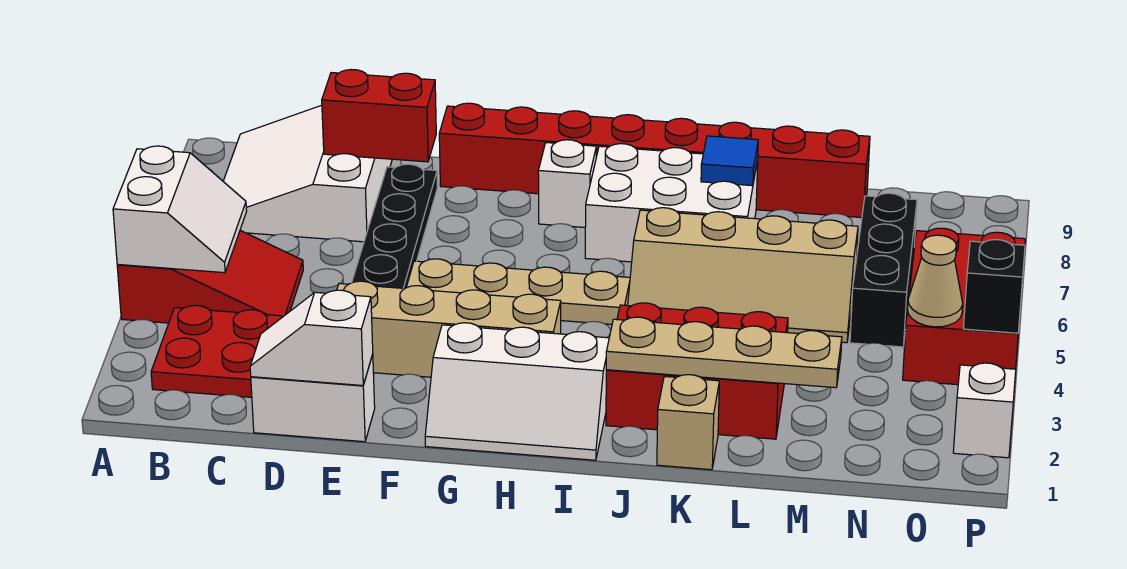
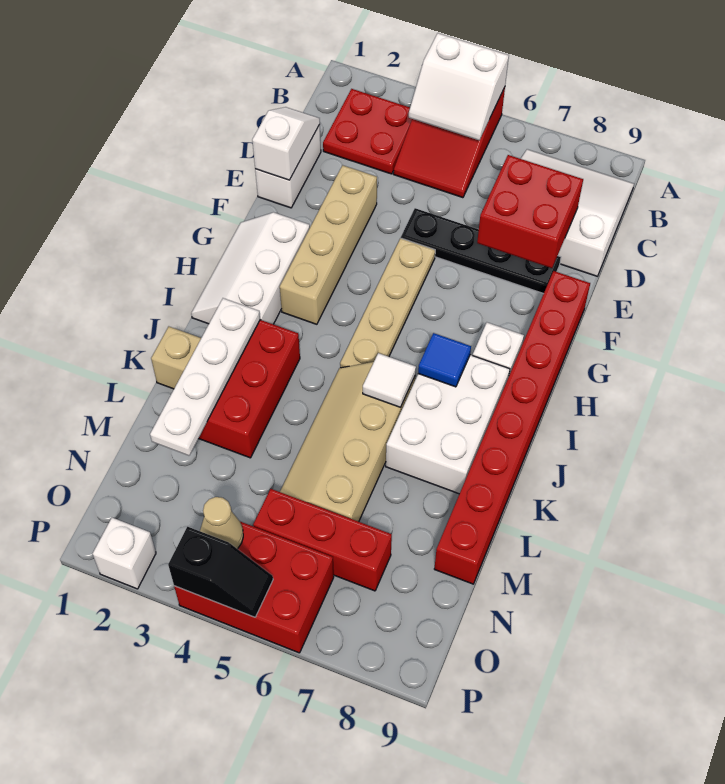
red 1x2 brick [322,70,436,162] -> red 2x2 brick [477,155,583,268]
tan 1x4 plate [606,317,842,388] -> white 1x4 plate [150,298,260,456]
none -> white 1x1 tile [363,353,416,408]
blue 1x1 tile [701,136,758,186] -> blue 1x1 tile moved to [418,333,471,387]
black 1x3 brick [850,193,917,347] -> red 1x3 brick [253,489,392,591]

